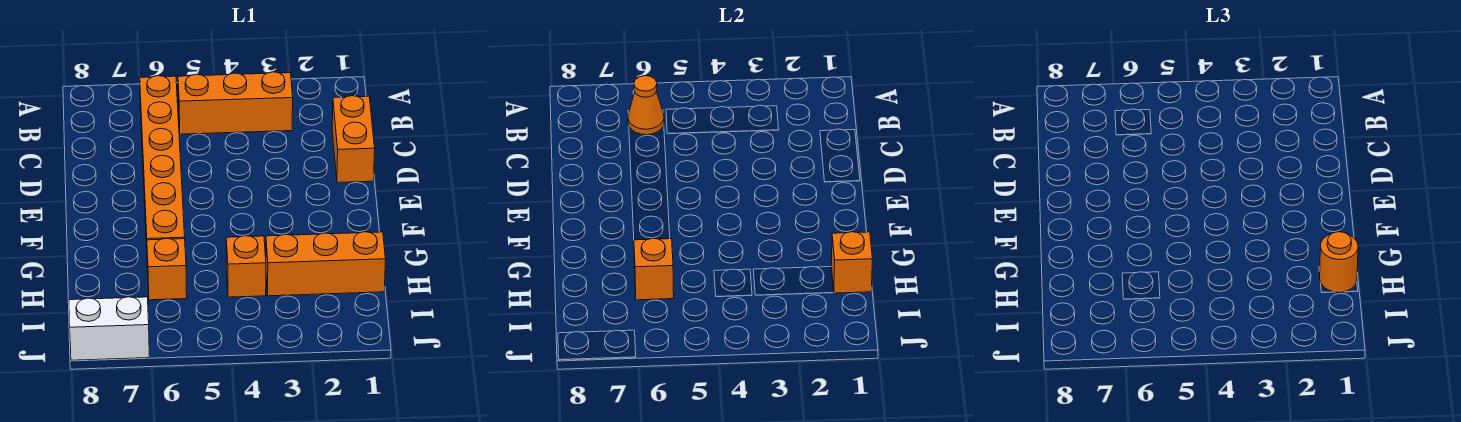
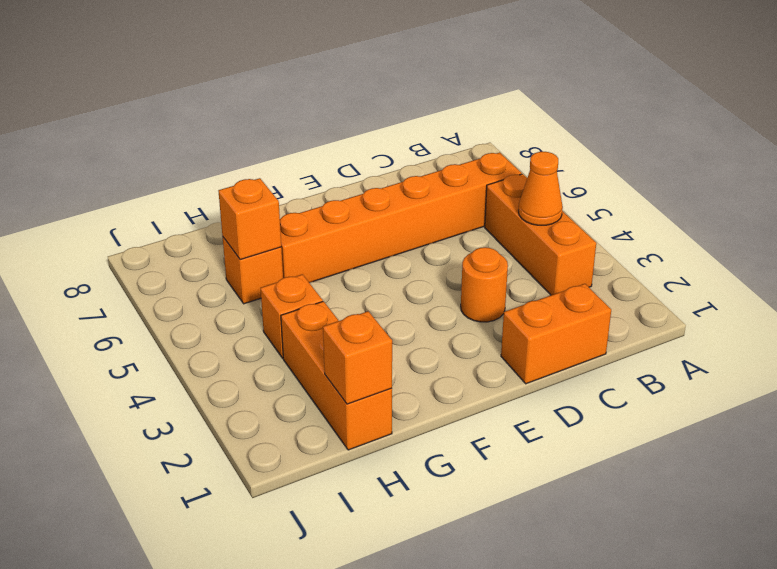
orange 1x1 cone [628,76,664,135] -> orange 1x1 cone moved to [518,152,563,225]
orange 1x1 round brick [1320,232,1358,293] -> orange 1x1 round brick moved to [461,247,508,322]
white 1x2 brick [69,297,149,360] -> none

